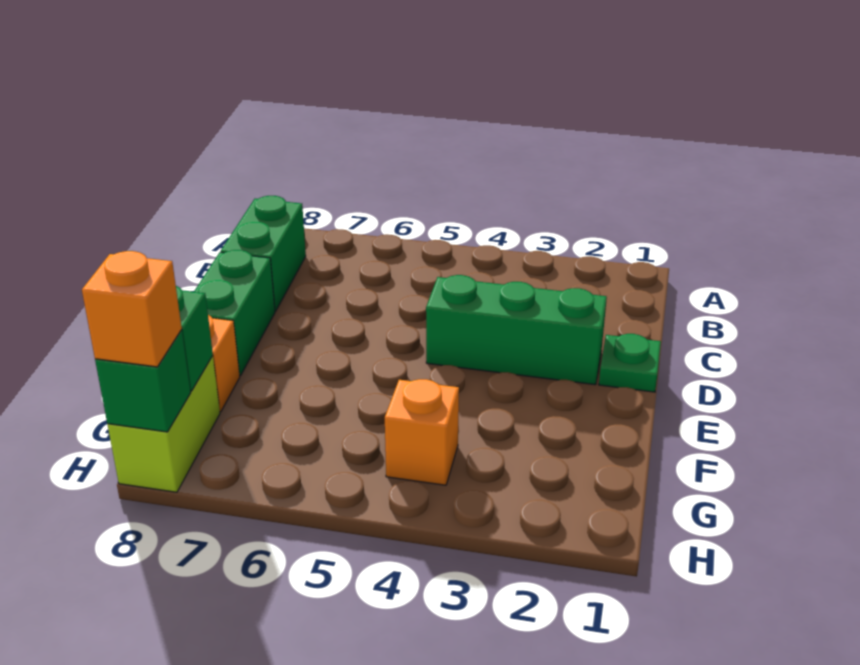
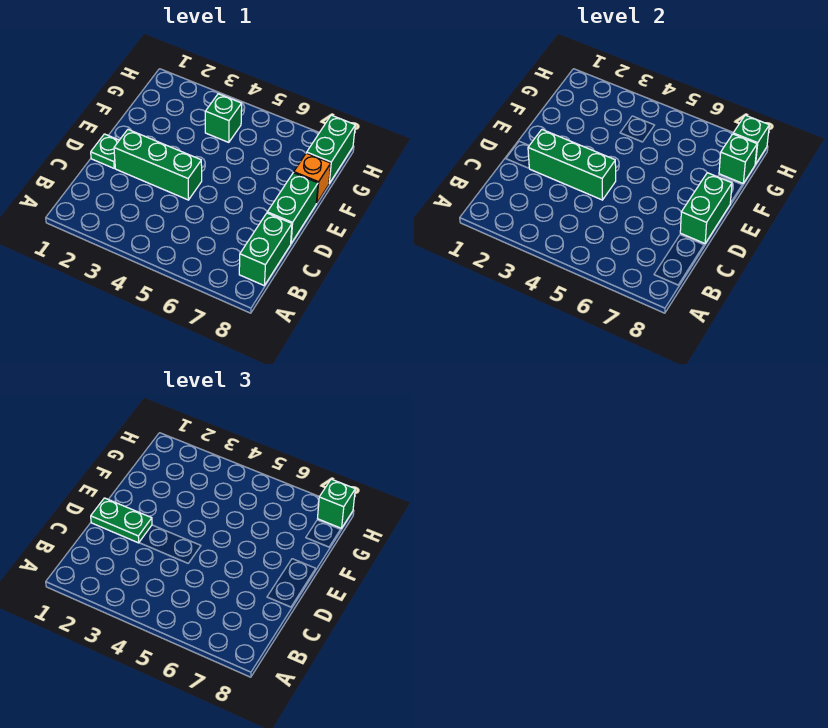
none -> green 1x2 plate [91,498,152,543]
none -> green 1x3 brick [528,130,616,200]
none -> green 1x2 brick [680,173,732,244]
orange 1x1 brick [385,379,459,485] -> green 1x1 brick [205,94,242,142]
lime 1x2 brick [107,356,220,492] -> green 1x2 brick [307,115,355,183]
orange 1x1 brick [82,251,182,367] -> green 1x1 brick [318,479,355,528]

